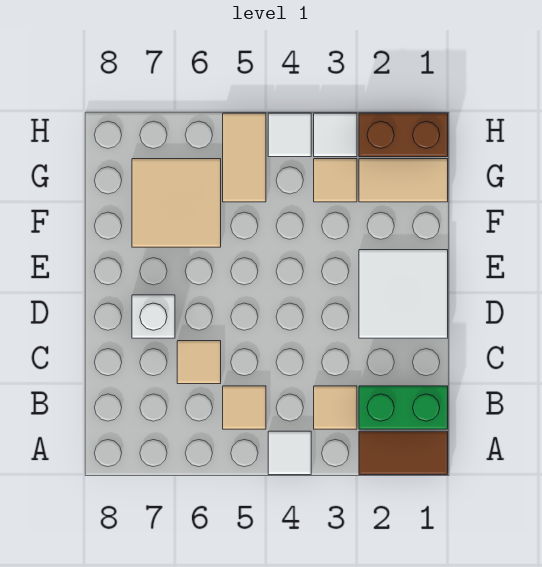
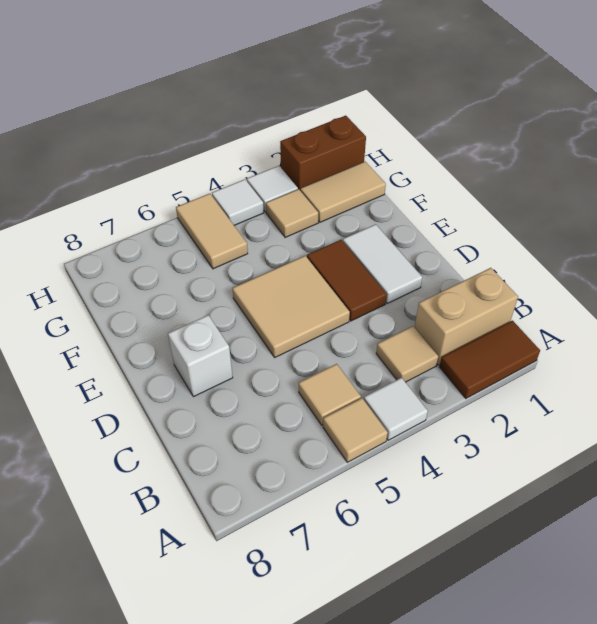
green 1x2 brick [359,386,448,429] -> tan 1x2 brick [415,268,518,365]
tan 1x1 tile [177,341,221,384] -> tan 1x1 tile moved to [323,398,388,462]
white 2x2 tile [359,250,448,338] -> white 1x2 tile [343,224,422,304]
none -> brown 1x2 tile [307,240,387,321]
tan 2x2 tile [132,159,221,247] -> tan 2x2 tile moved to [232,256,350,357]

